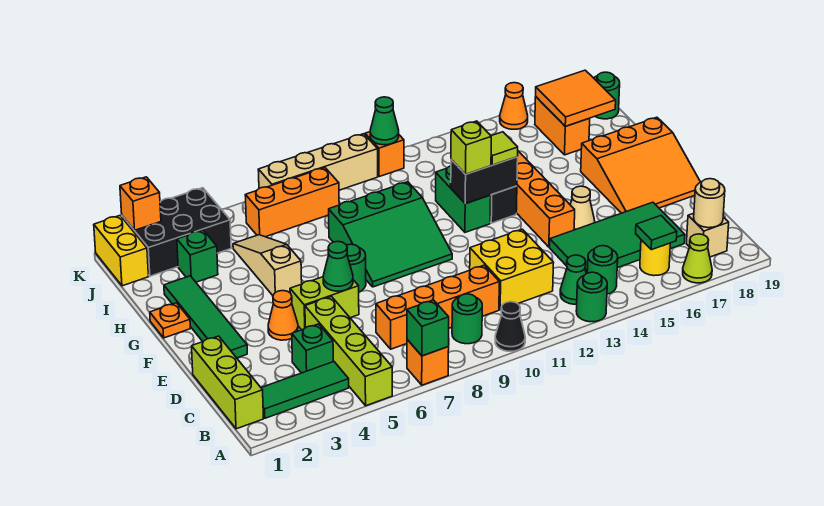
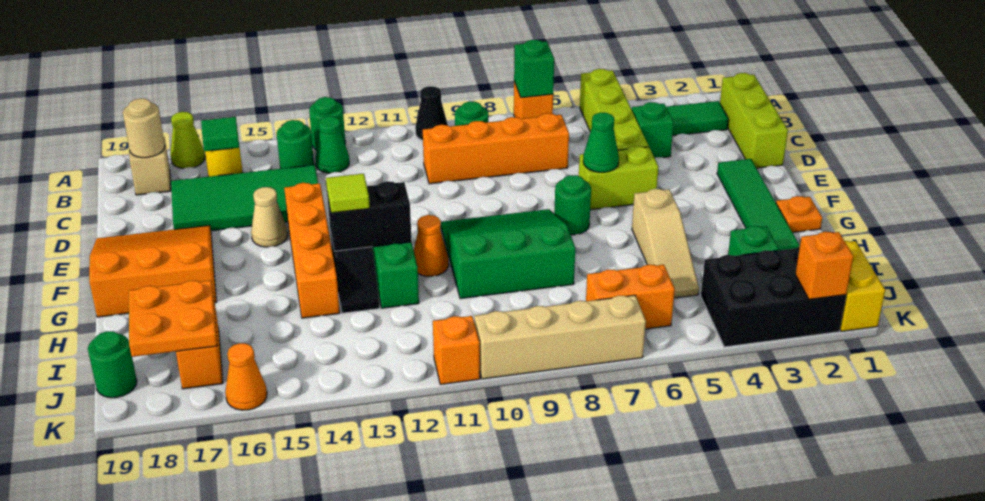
yellow 2x2 brick [470,229,554,310] -> none
orange 1x1 cone [268,291,298,340] -> orange 1x1 cone moved to [414,215,449,276]
lime 1x1 brick [451,121,491,174] -> none
orange 2x2 tile [536,70,616,126] -> orange 2x2 plate [129,280,217,357]
orange 1x3 brick [245,168,339,237] -> orange 1x2 brick [586,265,675,329]
green 1x1 cone [370,97,399,145] -> none

